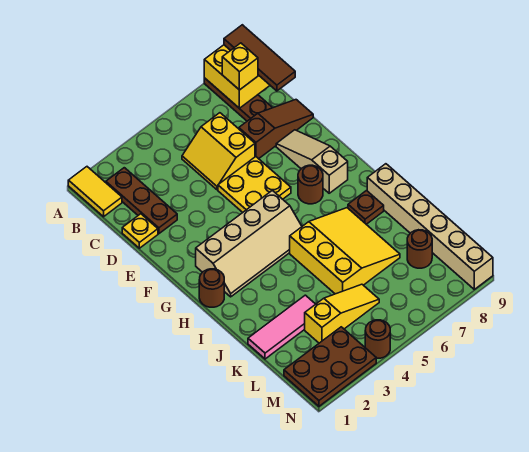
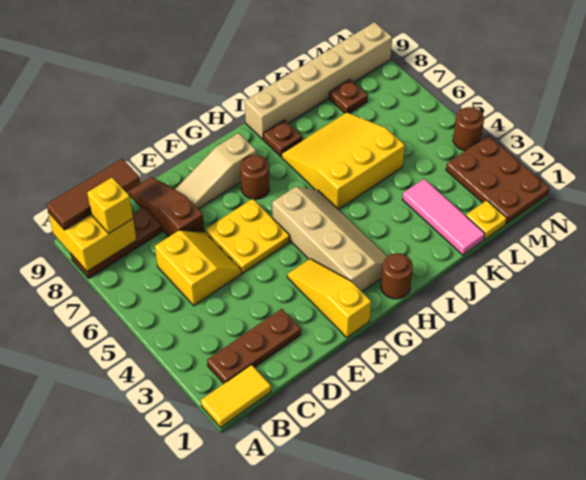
yellow 2x2 slope [182,113,255,190] -> yellow 2x2 slope turned to [155,230,242,306]
yellow 1x1 plate [122,214,158,248] -> yellow 1x1 plate moved to [466,200,507,239]
yellow 1x3 slope [305,284,379,343] -> yellow 1x3 slope moved to [287,259,371,338]
brown 1x1 round brick [407,230,432,268] -> brown 1x1 plate [329,79,368,113]

